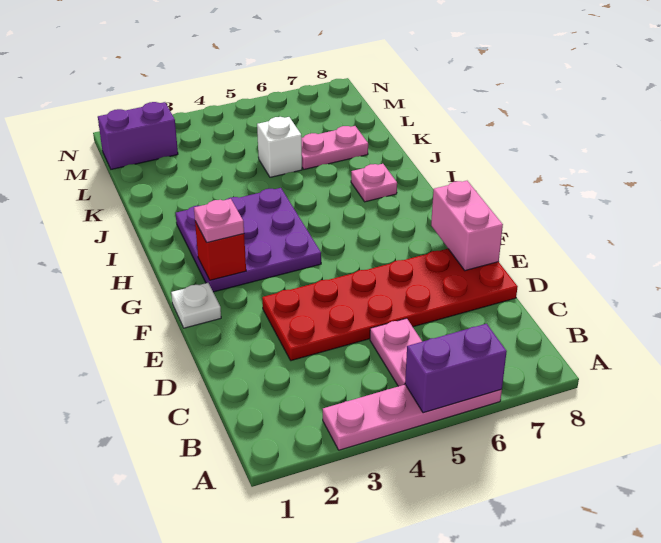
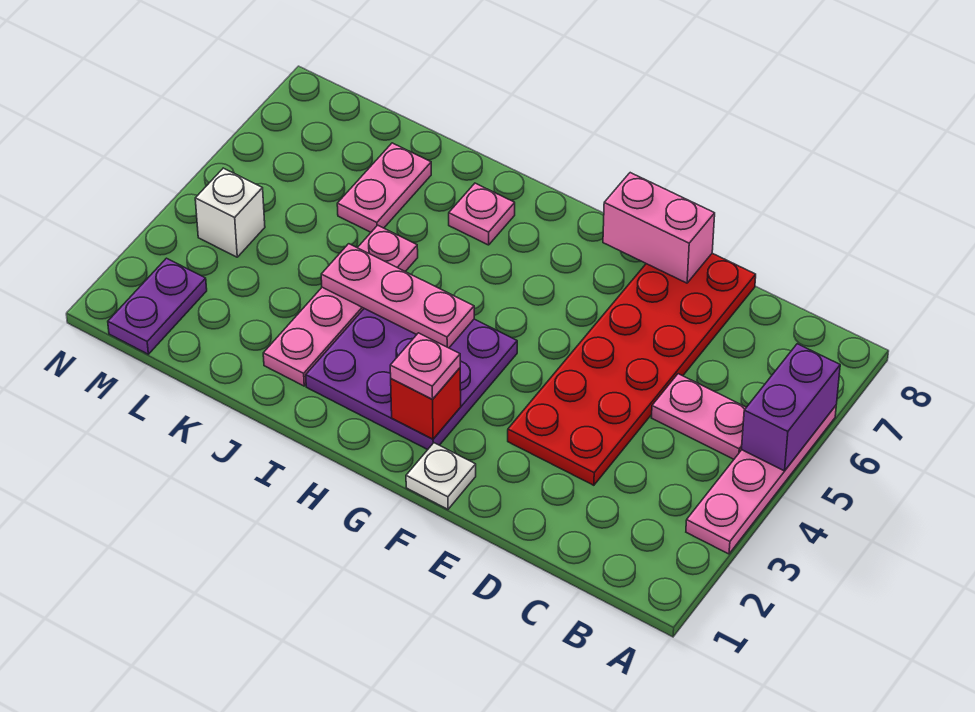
none -> pink 1x3 plate [321,244,474,348]
none -> pink 1x4 plate [263,225,418,386]
white 1x1 brick [257,117,302,177] -> white 1x1 brick moved to [195,168,265,257]
purple 1x2 brick [98,102,178,169] -> purple 1x2 plate [108,258,207,354]

